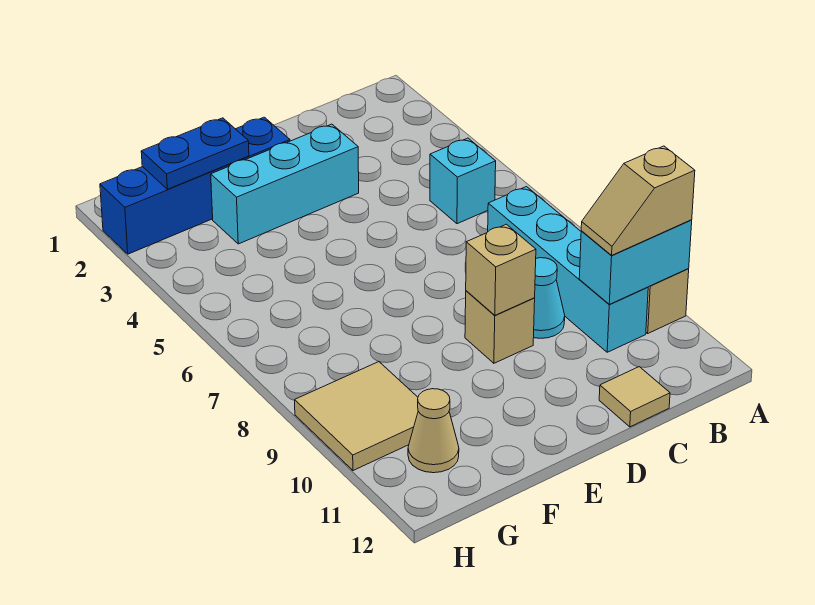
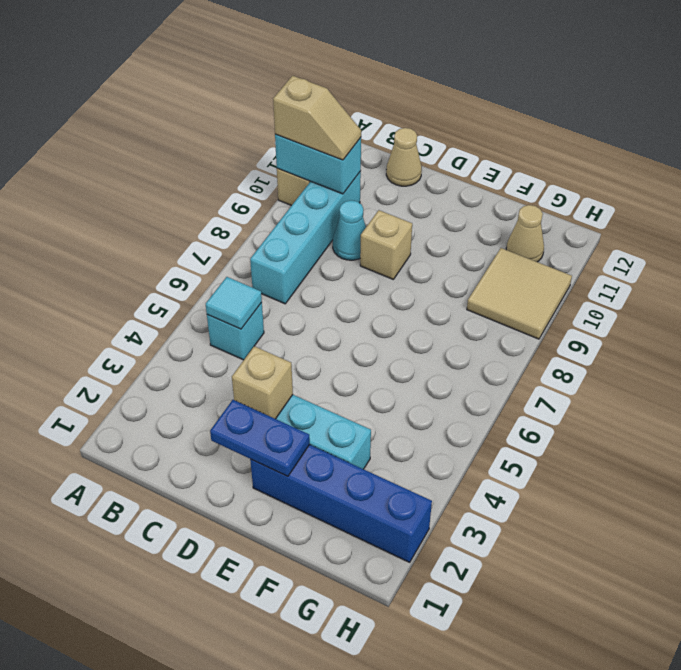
none -> cyan 1x1 tile [206,277,262,329]
tan 1x1 tile [599,367,670,427] -> tan 1x1 cone [386,128,422,186]
tan 1x1 brick [466,224,536,315] -> tan 1x1 brick moved to [232,346,293,419]
blue 1x2 plate [141,118,249,189] -> blue 1x2 plate moved to [210,400,310,476]

